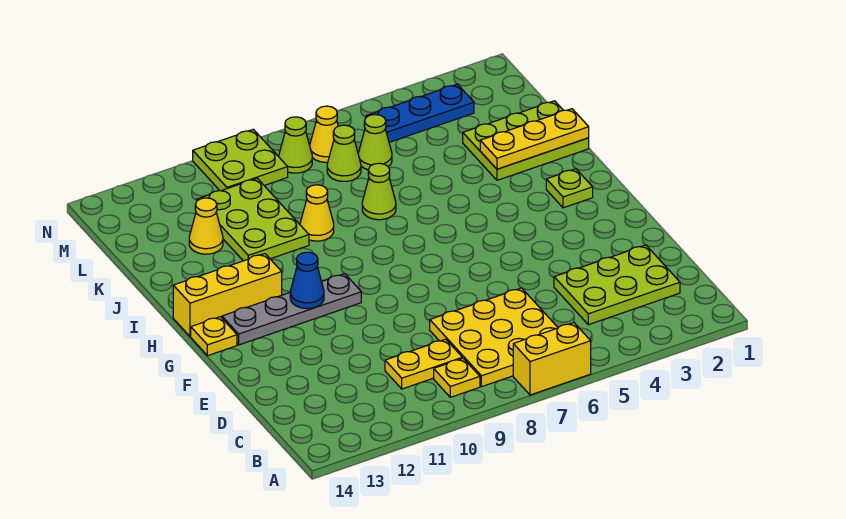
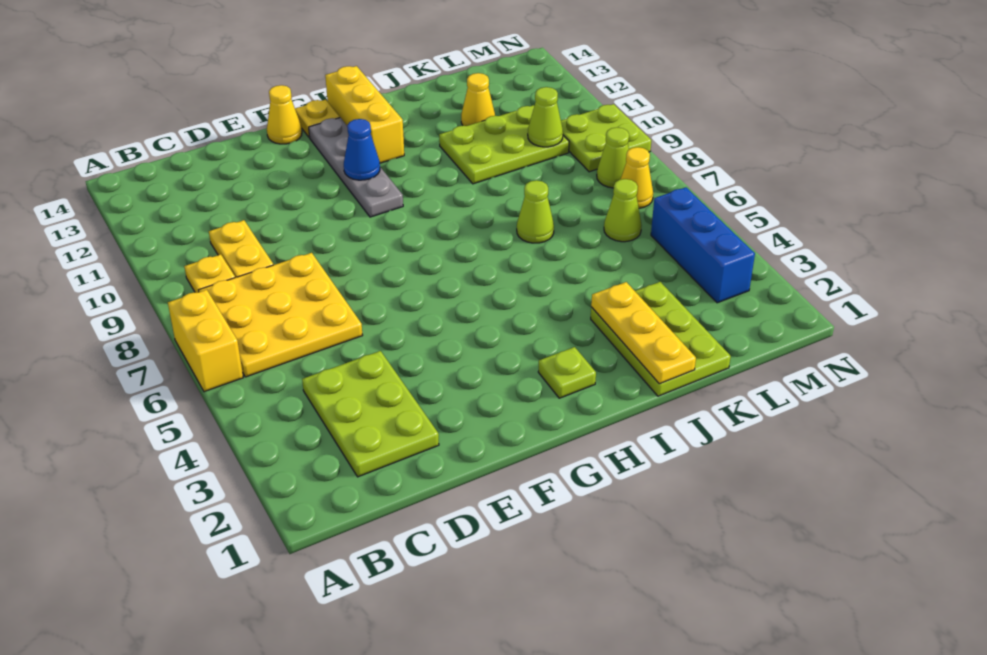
yellow 1x1 cone [300,185,334,241] -> yellow 1x1 cone moved to [267,85,302,144]
lime 1x1 cone [327,125,361,181] -> lime 1x1 cone moved to [528,87,563,147]
blue 1x3 plate [366,84,474,142] -> blue 1x3 brick [651,187,755,303]

